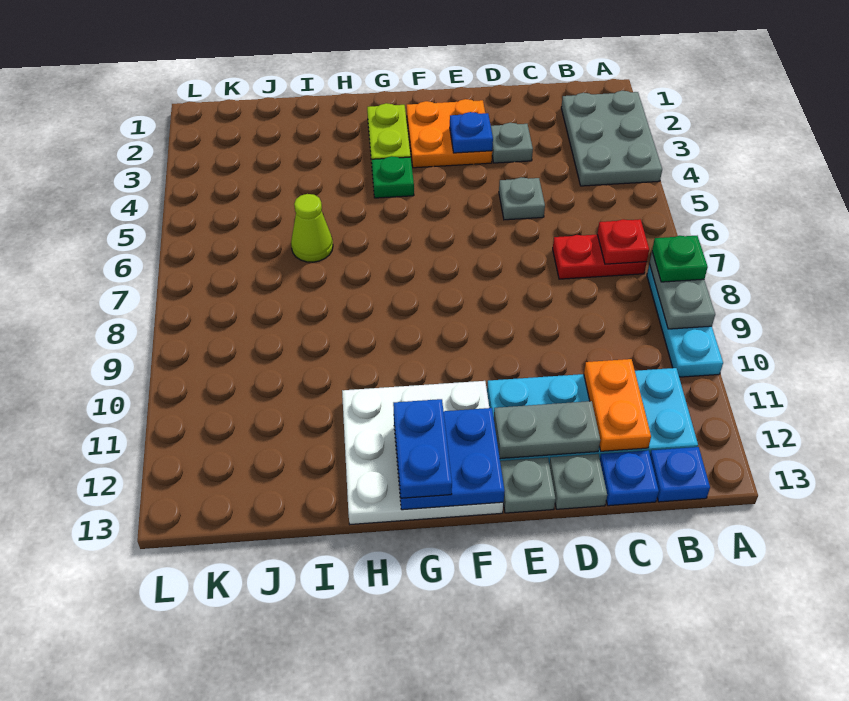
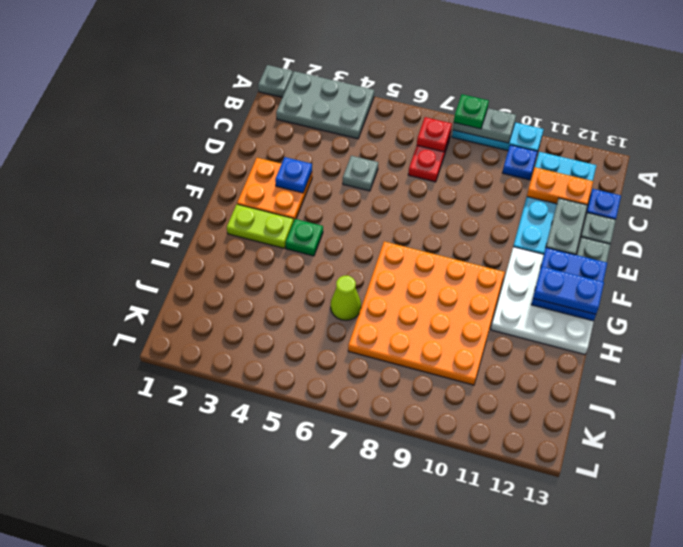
blue 1x1 plate [650,447,710,502] -> blue 1x1 plate moved to [503,145,538,180]
grey 1x1 plate [491,123,533,163] -> grey 1x1 plate moved to [258,65,293,97]
none -> orange 4x4 plate [348,241,505,385]

